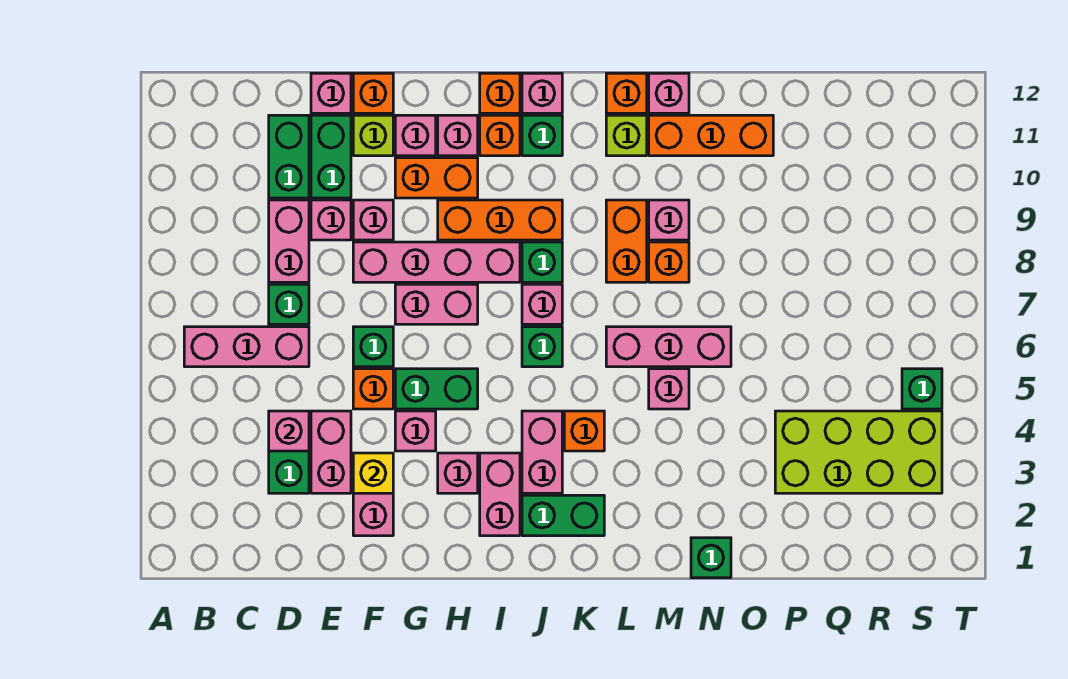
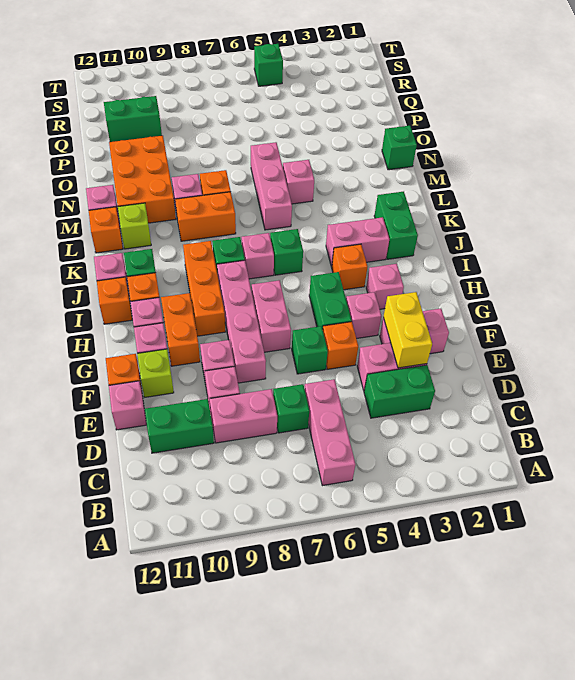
pink 1x1 brick [269,411,309,451] -> none
green 1x2 brick [311,115,351,198] -> green 1x2 brick moved to [104,96,162,142]
yellow 1x1 brick [353,453,393,493] -> yellow 1x2 brick [383,292,432,368]
pink 1x2 brick [480,453,520,536] -> none
orange 1x1 brick [564,411,604,451] -> orange 1x1 brick moved to [332,244,367,290]
orange 1x3 brick [649,115,773,156] -> orange 2x3 brick [109,136,176,223]
lime 2x4 brick [775,411,942,493] -> none

